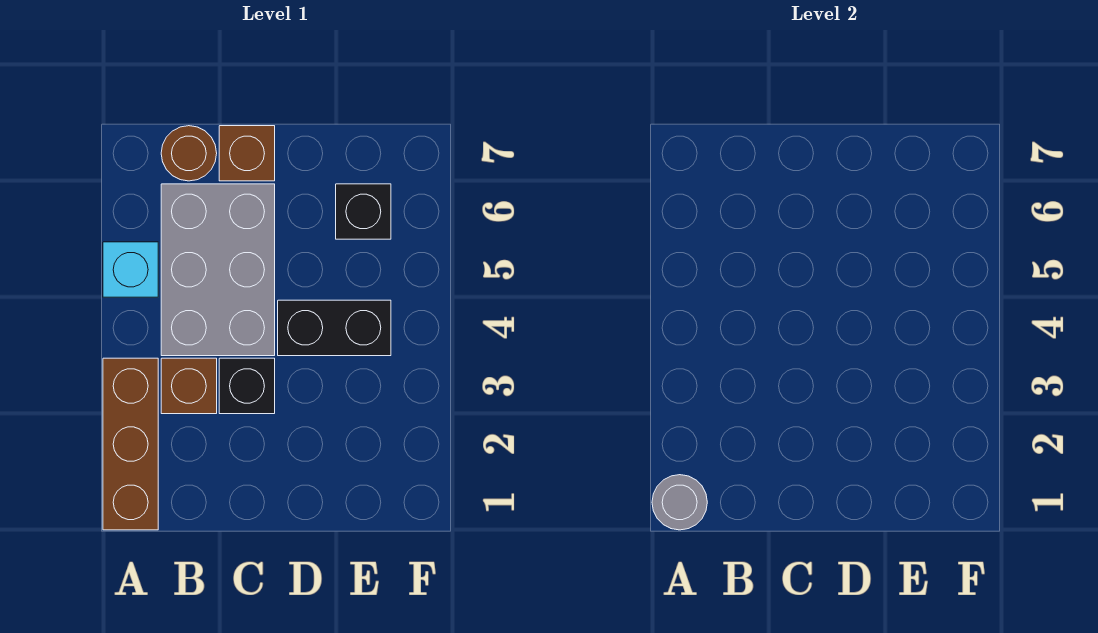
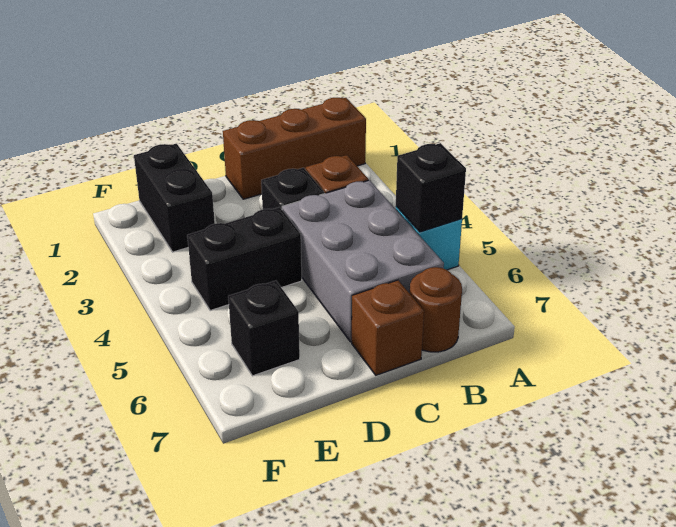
brown 1x3 brick [103,358,158,530] -> brown 1x3 brick turned to [223,98,366,199]
grey 1x1 round brick [652,475,707,530] -> none
none -> black 1x1 brick [396,143,466,232]
none -> black 1x2 brick [134,144,215,252]

